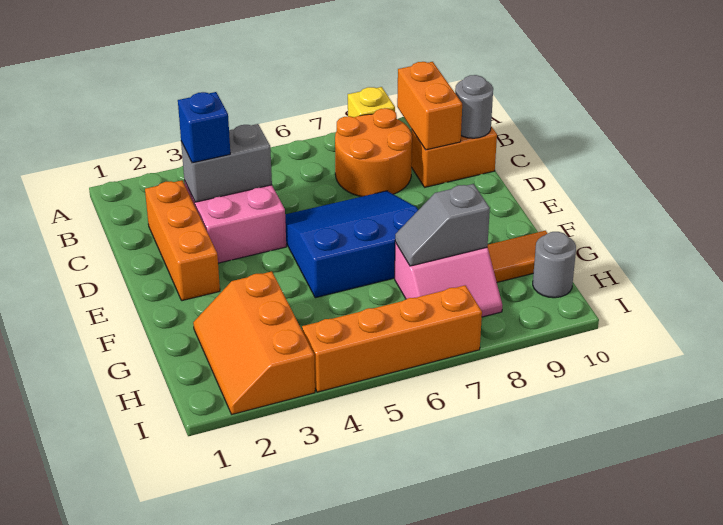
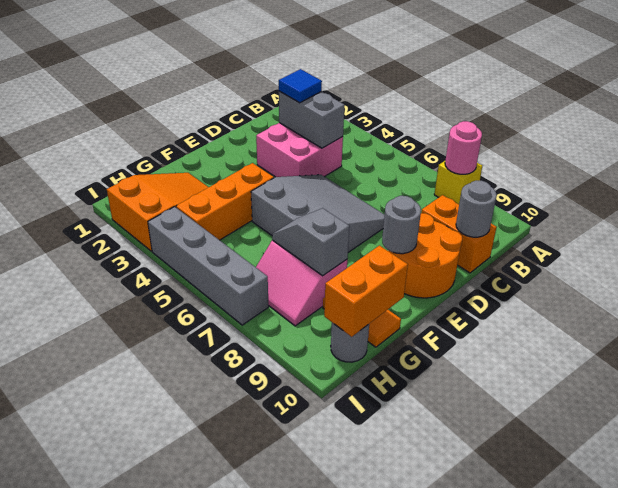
none -> pink 1x1 round brick [445,121,482,174]
orange 2x2 round brick [335,108,412,197] -> orange 2x2 round brick moved to [388,213,462,298]
orange 1x2 brick [397,62,462,150] -> orange 1x2 brick moved to [324,246,408,337]
orange 1x3 brick [145,180,220,301] -> orange 1x3 brick moved to [176,163,274,240]
blue 1x1 brick [178,92,230,163] -> blue 1x1 tile [279,69,322,103]
blue 3x3 slope [285,191,418,298] -> grey 3x3 slope [251,175,385,252]
none -> grey 1x1 round brick [382,196,421,254]
orange 2x3 slope [193,271,315,414] -> orange 2x3 slope turned to [107,173,209,251]
orange 1x4 brick [302,285,482,392] -> grey 1x4 brick [148,207,269,325]

